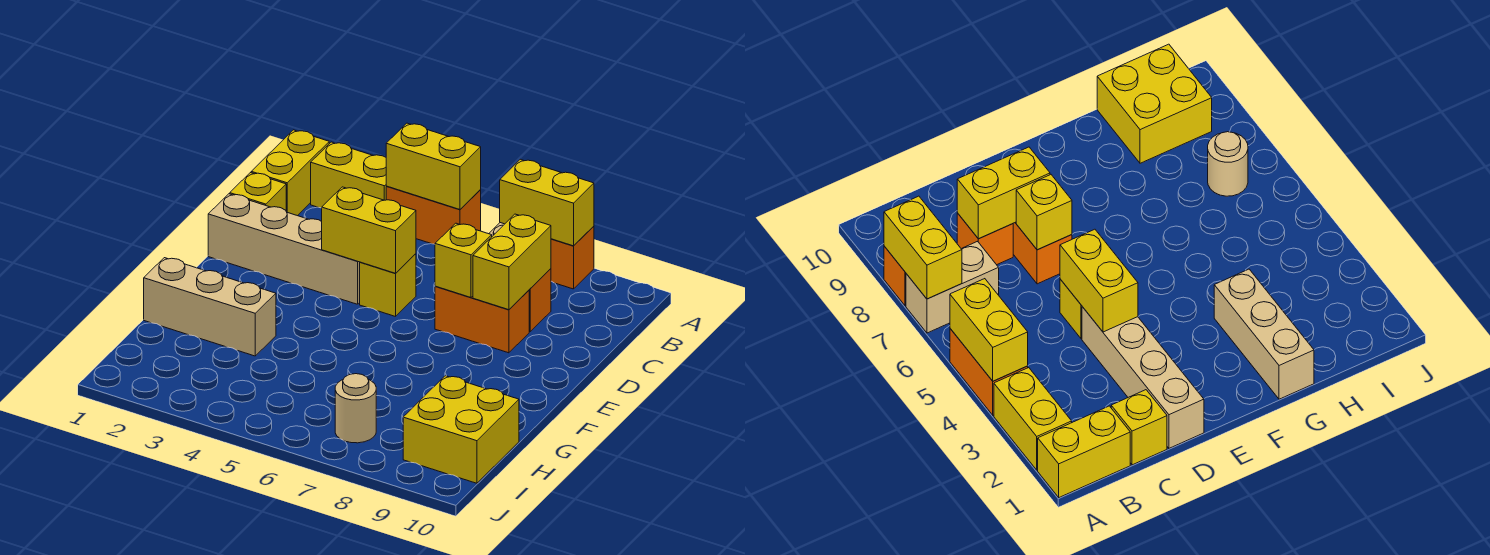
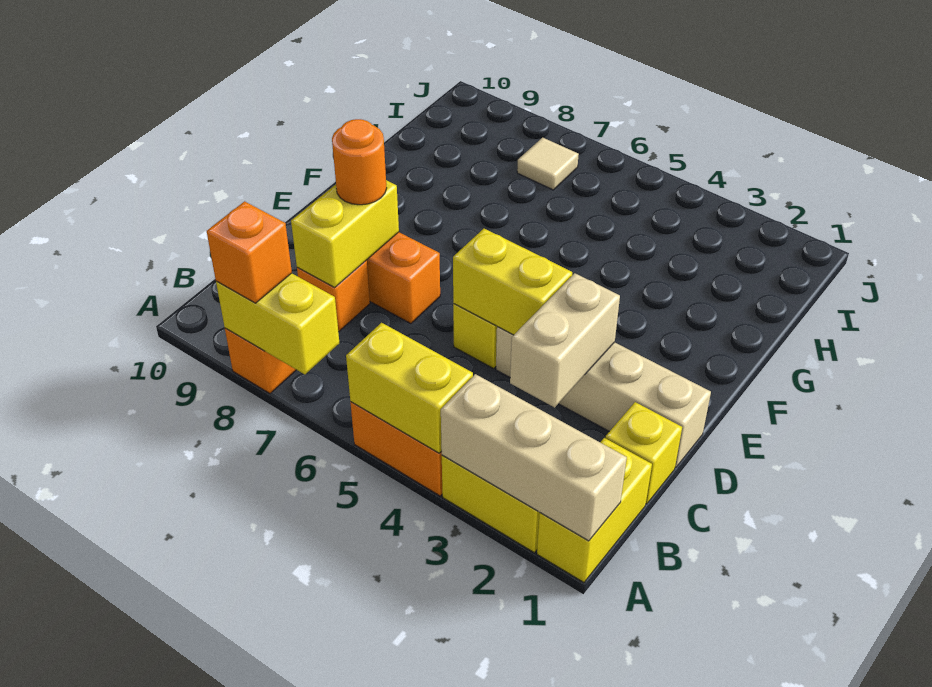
tan 1x2 brick [906,241,999,333] -> tan 1x2 brick moved to [510,273,620,407]
none -> orange 1x1 brick [207,201,292,303]
yellow 1x1 brick [435,223,492,297] -> none
none -> orange 1x1 round brick [332,119,387,205]
tan 1x3 brick [144,258,276,356] -> tan 1x3 brick moved to [441,374,627,541]
yellow 2x2 brick [403,376,519,483] -> none
tan 1x1 round brick [335,374,376,443] -> tan 1x1 tile [517,138,579,190]

